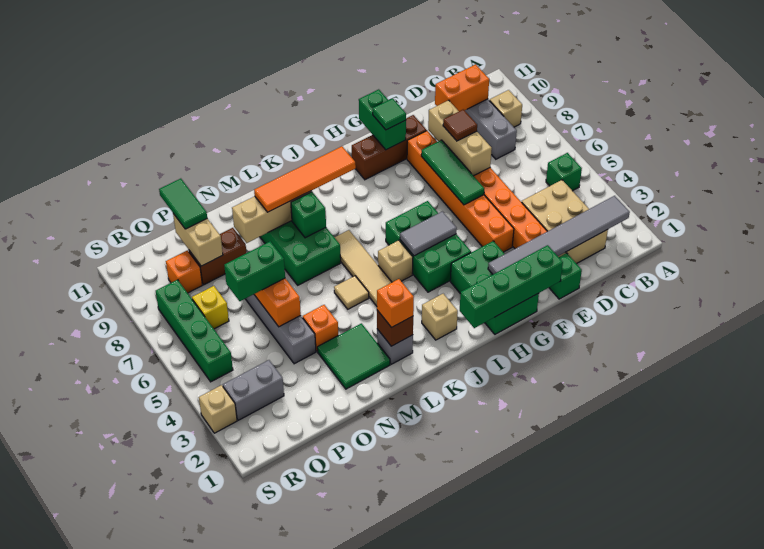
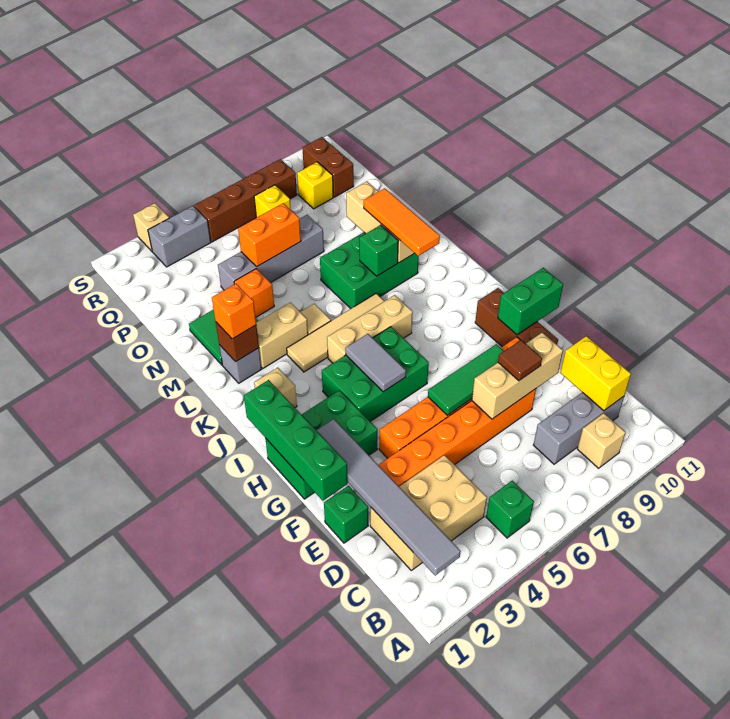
orange 1x2 brick [435,64,489,111] -> yellow 1x2 brick [560,336,631,411]
green 1x1 tile [373,98,406,130] -> none
tan 1x1 brick [378,240,413,282] -> tan 1x3 brick [327,295,413,363]
orange 1x4 tile [254,146,356,212] -> orange 1x3 tile [364,188,440,256]
green 1x2 brick [224,241,285,301] -> none
brown 1x2 brick [189,228,246,285] -> brown 1x2 brick moved to [303,137,354,197]
tan 1x2 brick [173,214,223,266] -> tan 1x2 brick moved to [256,302,308,368]
green 1x2 tile [159,179,207,229] -> none
grey 1x2 brick [223,360,284,420] -> grey 1x2 brick turned to [148,206,211,267]
orange 1x1 brick [166,250,202,293] -> yellow 1x1 brick [297,162,333,209]
green 1x4 brick [156,280,233,382] -> brown 1x4 brick [194,159,297,242]

